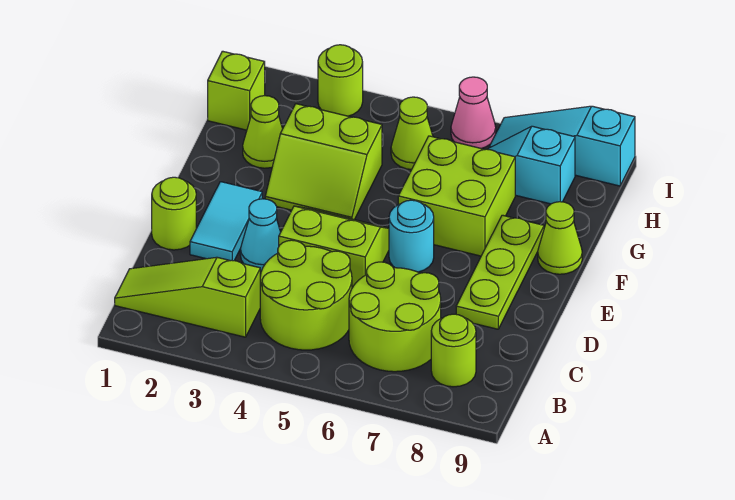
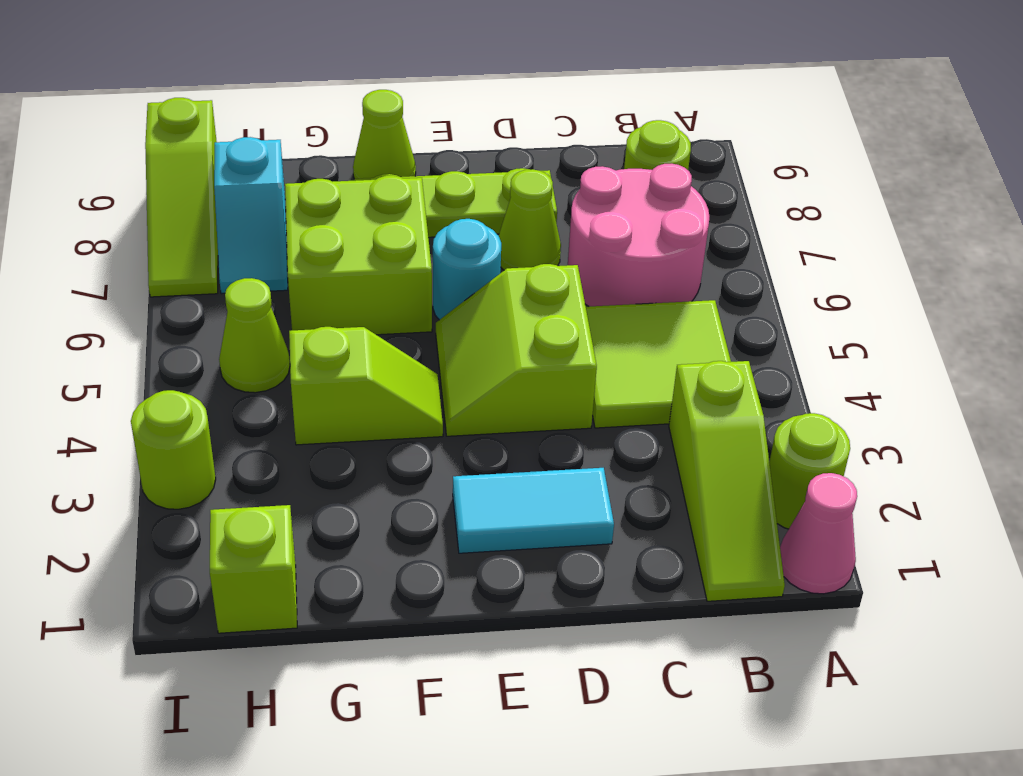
lime 2x2 round brick [260,240,352,350] -> lime 2x2 tile [586,300,731,428]
lime 2x2 round brick [349,262,441,372] -> pink 2x2 round brick [568,164,709,306]
lime 1x1 round brick [152,177,196,250] -> lime 1x1 round brick moved to [769,413,850,529]
cyan 1x1 cone [240,199,281,271] -> none
lime 2x2 slope [265,104,382,220] -> lime 1x2 slope [289,327,443,445]
lime 1x1 cone [243,96,283,168] -> lime 1x1 cone moved to [499,169,561,270]
pink 1x1 cone [451,77,496,149] -> pink 1x1 cone moved to [780,473,857,594]
cyan 1x3 slope [489,106,635,186] -> lime 1x3 slope [145,98,218,297]

